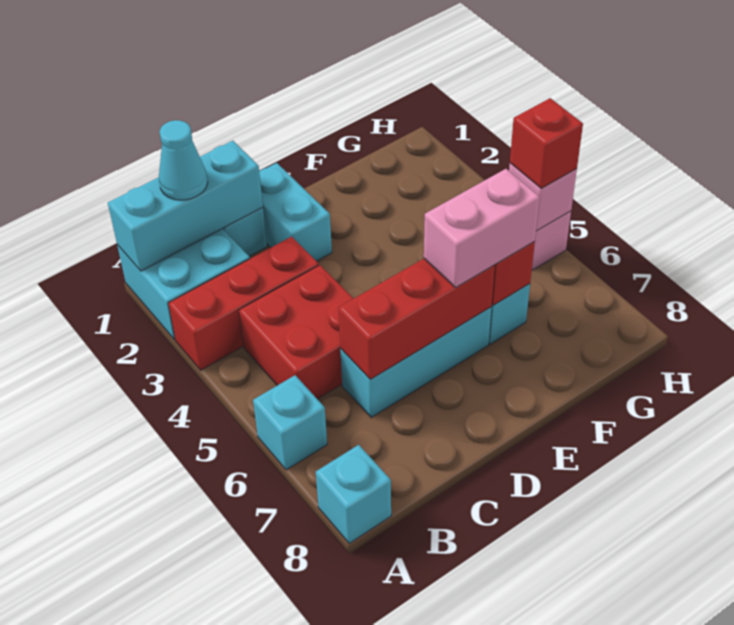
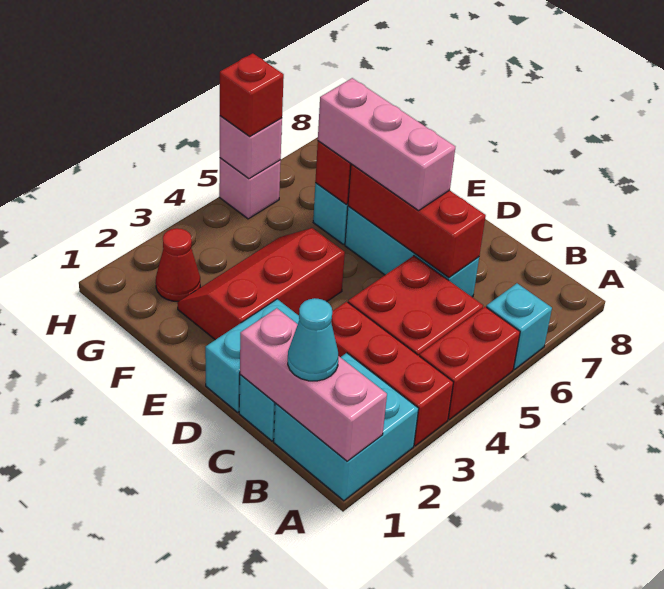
cyan 1x3 brick [108,141,263,271] -> pink 1x3 brick [240,308,387,461]
none -> red 1x2 brick [420,307,520,420]
cyan 1x1 brick [316,445,391,543] -> none
none -> red 2x3 slope [177,228,345,340]
pink 1x2 brick [424,169,540,287] -> pink 1x3 brick [318,78,455,211]
none -> red 1x1 cone [156,228,200,301]

